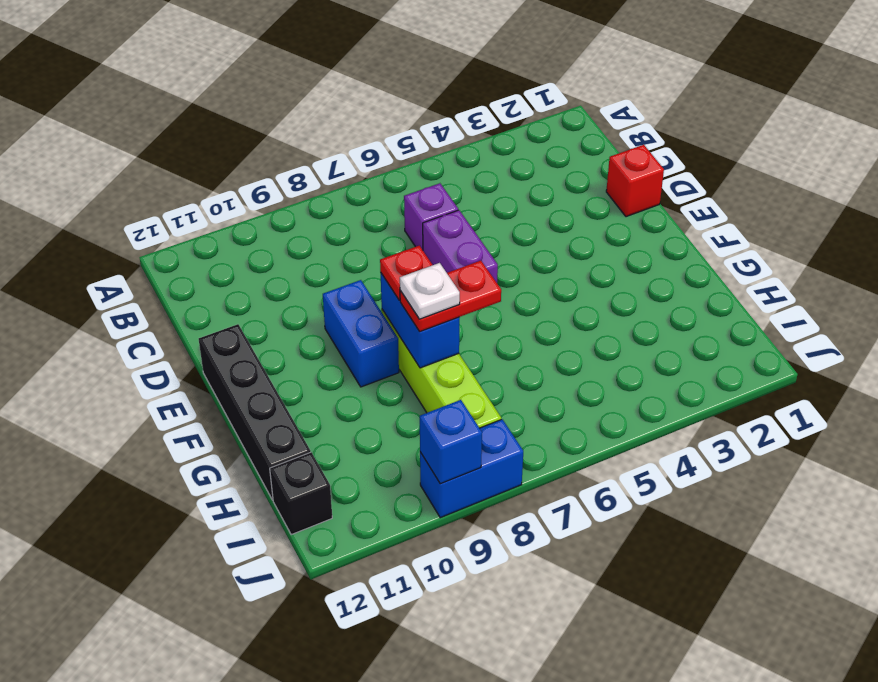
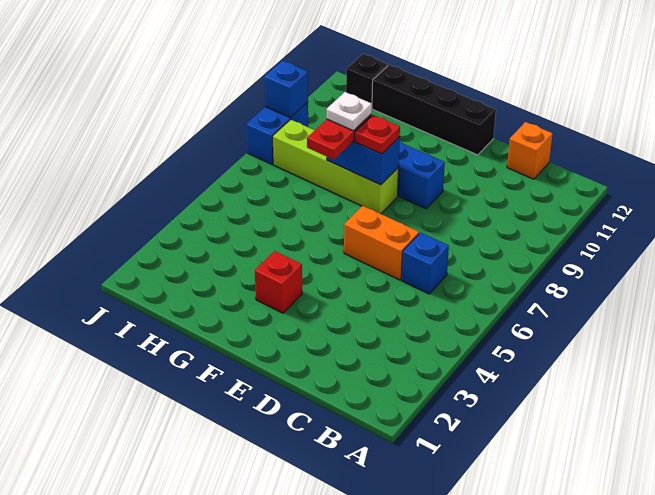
purple 1x1 brick [404,183,458,250] -> blue 1x1 brick [401,232,449,294]
none -> orange 1x1 brick [507,122,552,179]
red 1x1 brick [606,145,664,217] -> red 1x1 brick moved to [255,251,302,313]
purple 1x2 brick [423,210,498,283] -> orange 1x2 brick [344,206,419,280]

